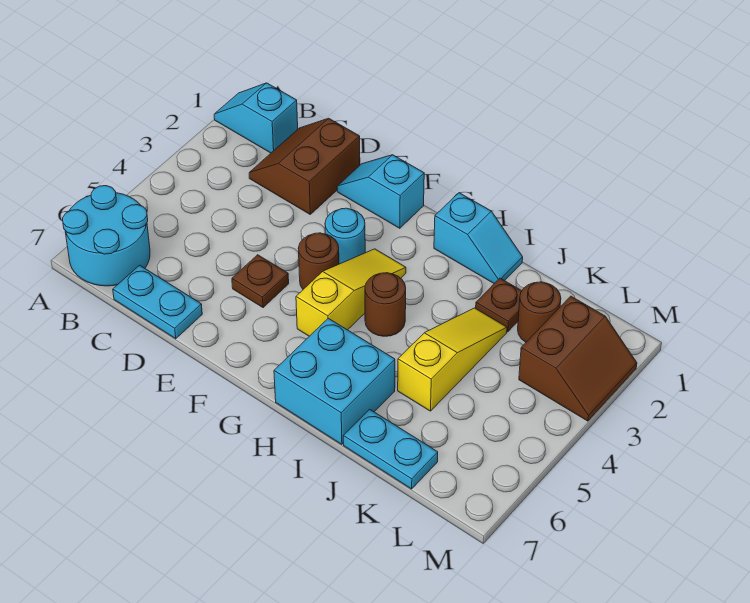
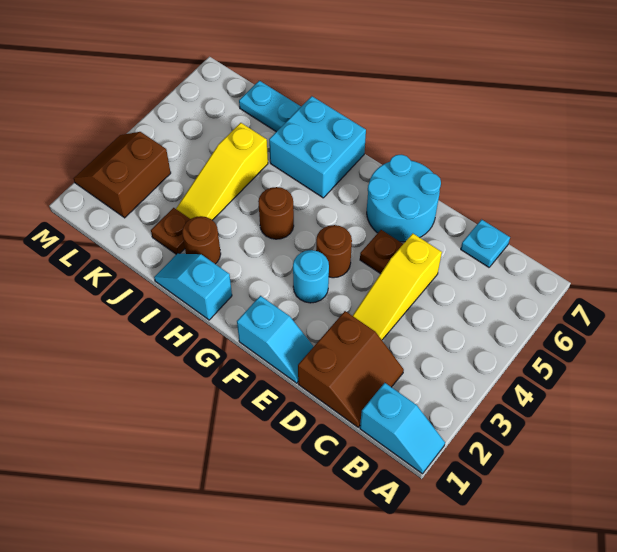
cyan 2x2 round brick [63,186,150,286] -> cyan 2x2 round brick moved to [367,155,441,242]
cyan 1x2 plate [113,265,202,339] -> cyan 1x1 plate [461,219,510,267]
yellow 1x3 slope [296,249,406,336] -> yellow 1x3 slope moved to [353,233,442,340]
brown 1x1 round brick [518,282,561,342] -> brown 1x1 round brick moved to [182,216,221,264]

